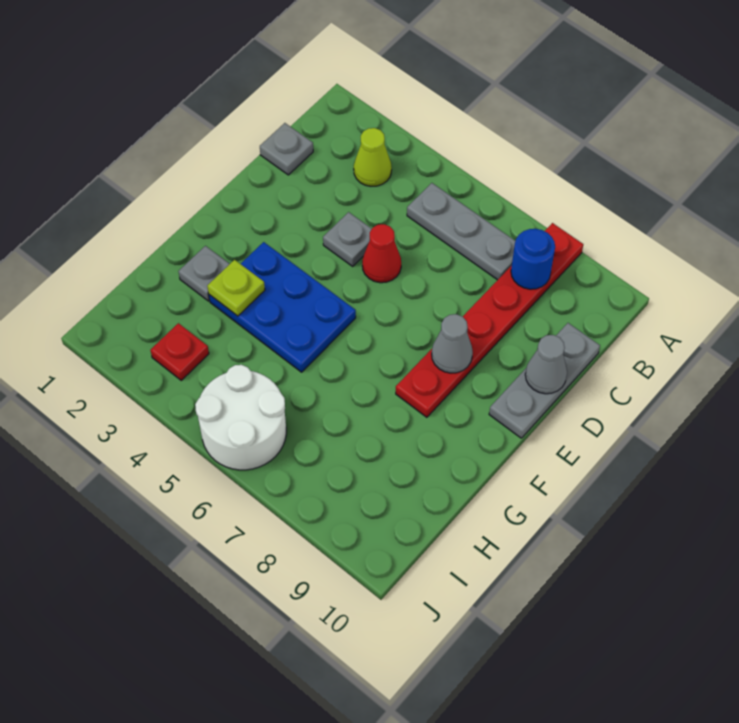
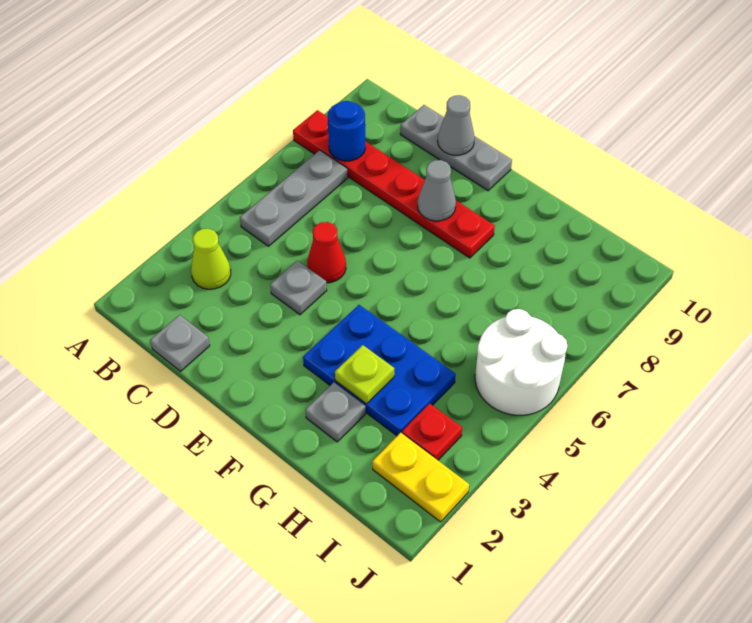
blue 2x3 plate [209,242,356,372] -> blue 2x3 plate turned to [303,305,456,436]
none -> yellow 1x2 plate [372,433,469,522]

